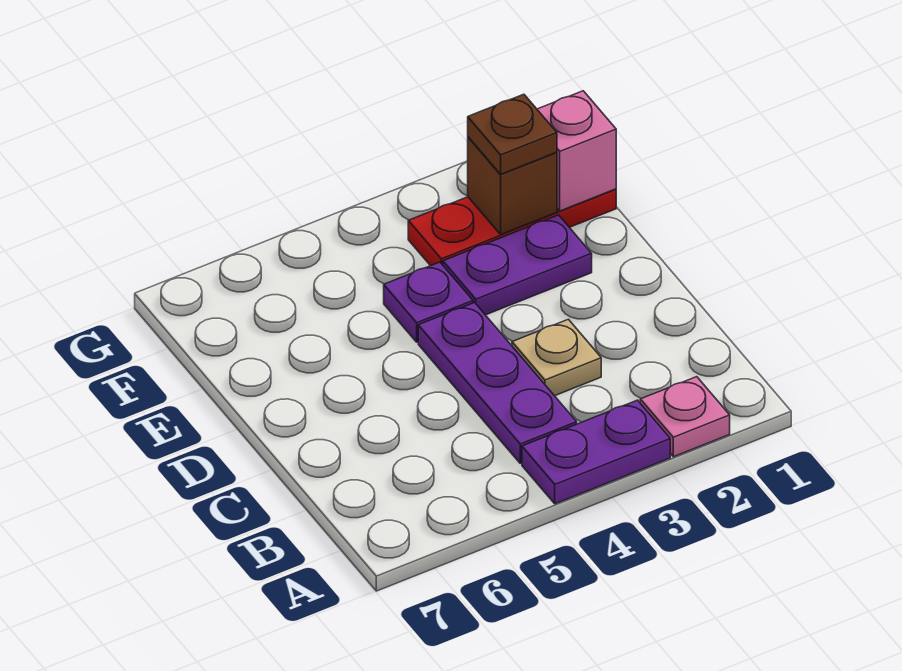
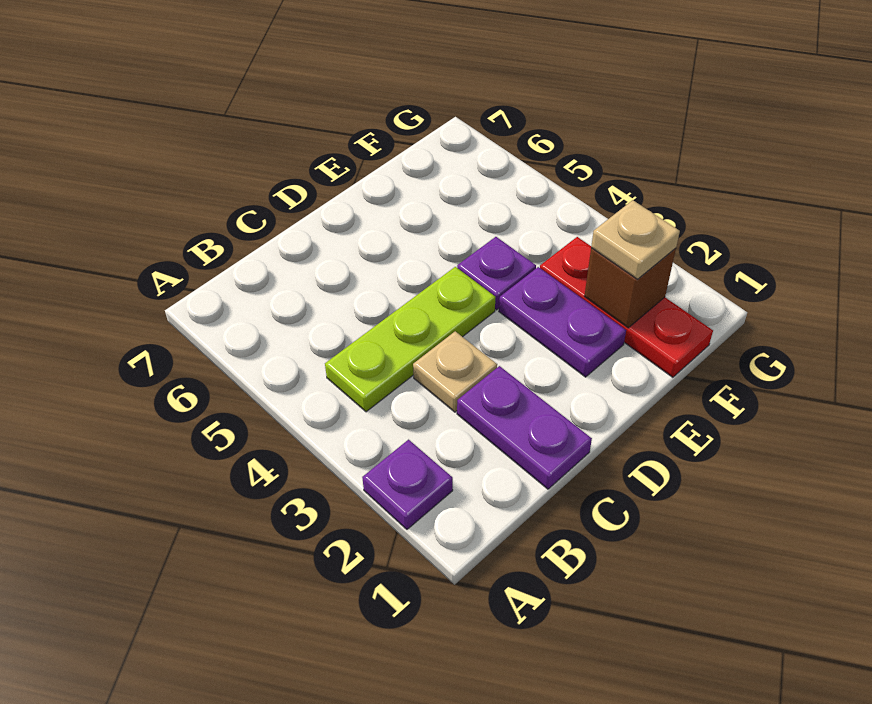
pink 1x1 plate [640,377,730,457] -> purple 1x1 plate [362,440,453,529]
purple 1x2 plate [522,400,670,504] -> purple 1x2 plate moved to [457,366,592,489]
purple 1x3 plate [418,303,577,463] -> lime 1x3 plate [325,267,495,412]
pink 1x1 brick [537,91,616,211] -> none
brown 1x1 plate [468,94,557,174] -> tan 1x1 plate [591,200,680,279]

